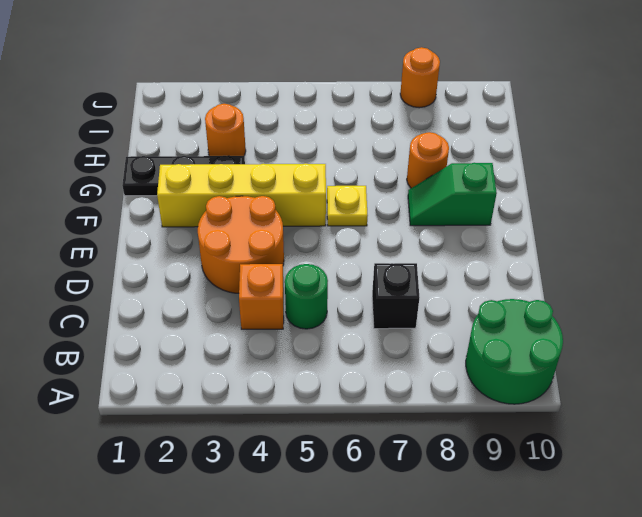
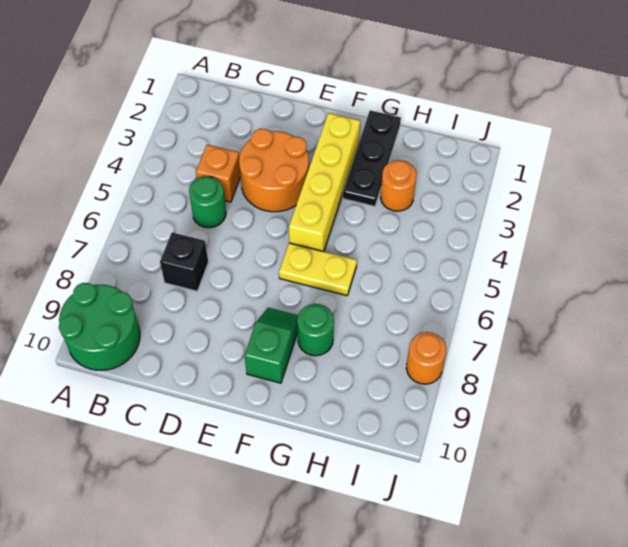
yellow 1x1 plate [327,186,368,226] -> yellow 1x2 plate [279,243,357,296]
orange 1x1 round brick [407,132,449,188] -> green 1x1 round brick [297,304,334,356]

